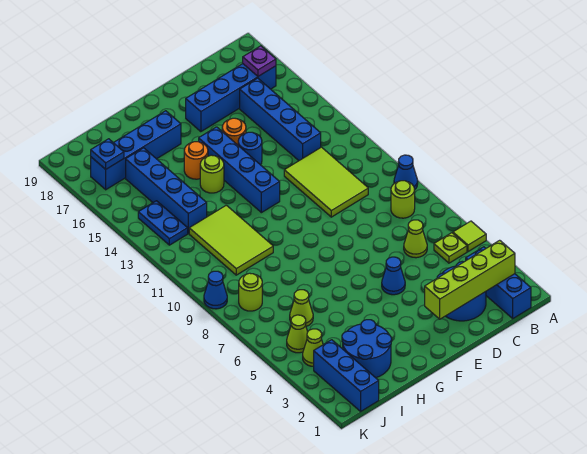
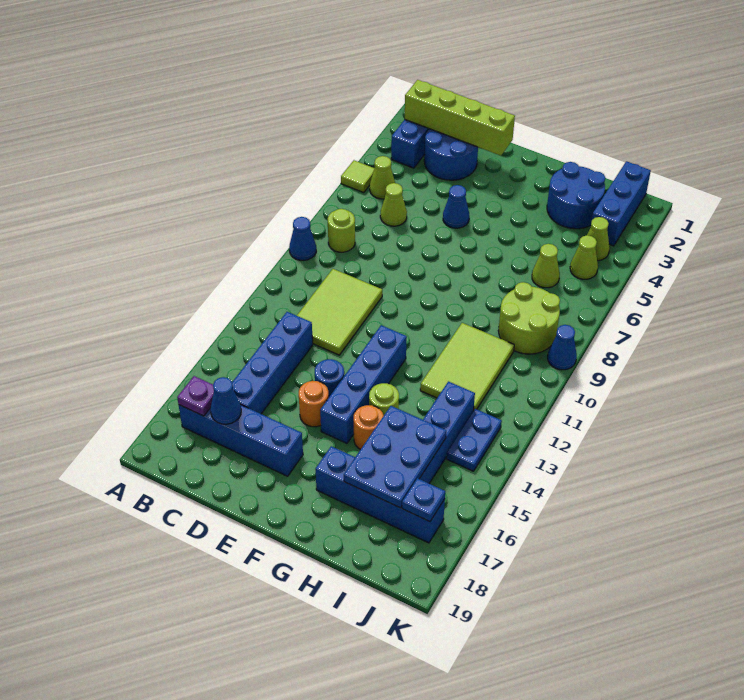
lime 1x1 plate [434,233,467,263] -> lime 1x1 cone [370,156,395,199]
none -> blue 1x1 cone [210,377,241,424]
none -> blue 2x3 plate [344,406,446,508]
lime 1x1 round brick [239,273,262,311] -> lime 2x2 round brick [498,282,560,354]

